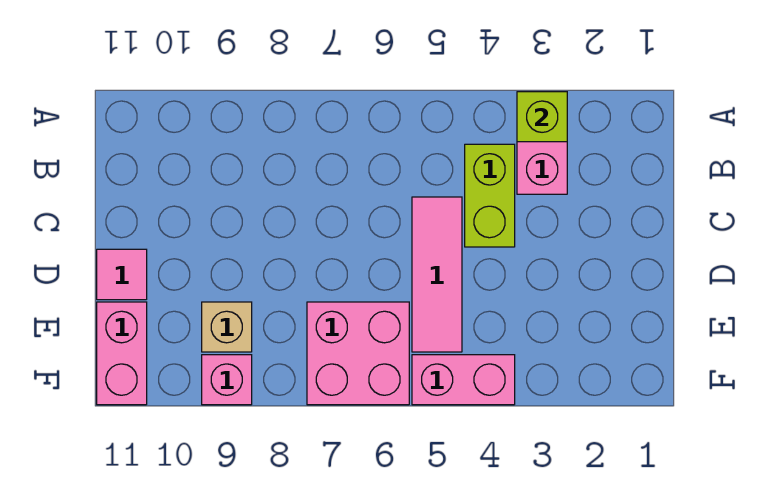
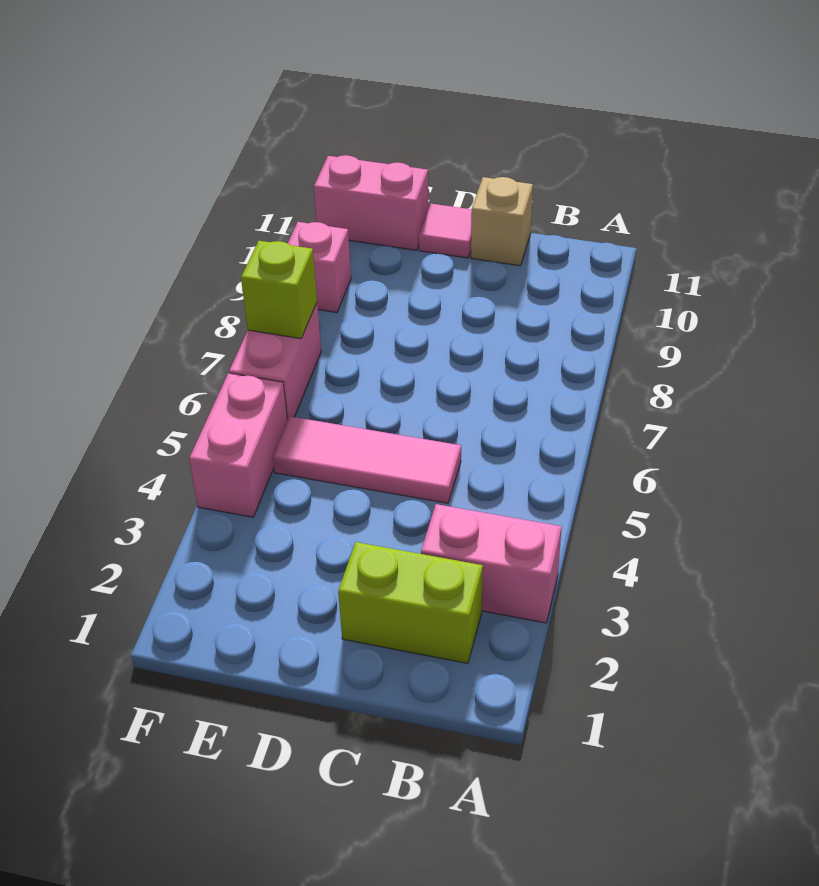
lime 1x1 brick [517,92,567,142] -> lime 1x1 brick moved to [241,241,317,339]
lime 1x2 brick [465,144,515,247] -> lime 1x2 brick moved to [338,542,483,663]
pink 2x2 brick [307,302,409,405] -> pink 1x2 brick [229,303,321,421]
tan 1x1 brick [202,302,252,352] -> tan 1x1 brick moved to [471,177,533,266]

